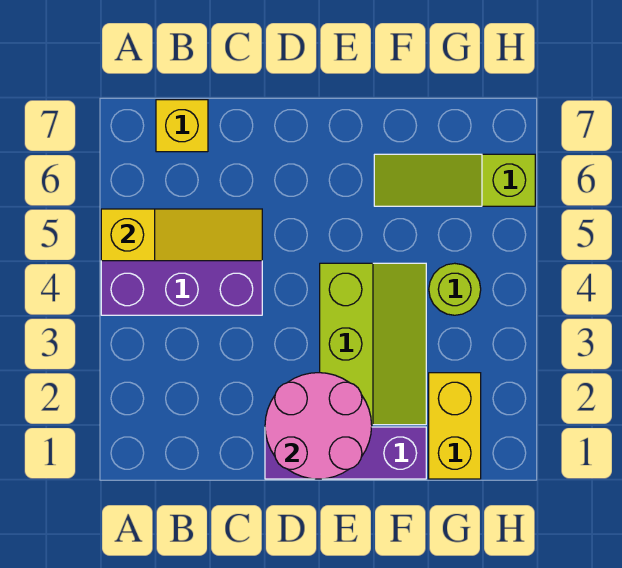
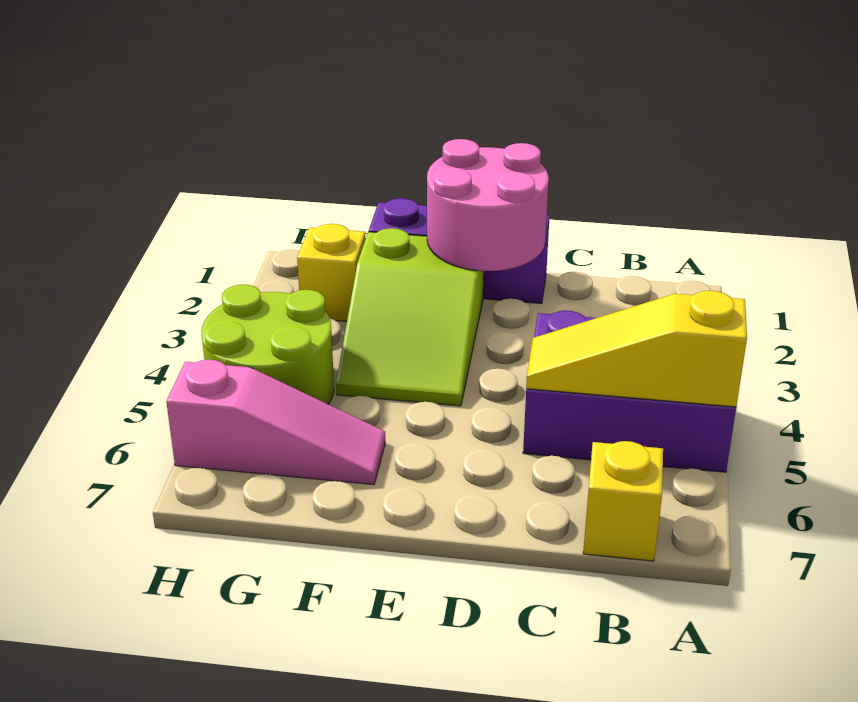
lime 2x3 slope [320,263,426,425] -> lime 2x3 slope turned to [336,228,484,406]
lime 1x3 slope [374,154,535,206] -> pink 1x3 slope [166,360,385,485]
yellow 1x2 brick [429,373,481,479] -> yellow 1x1 brick [297,224,366,321]
lime 1x1 round brick [429,263,481,315] -> lime 2x2 round brick [202,284,334,404]

